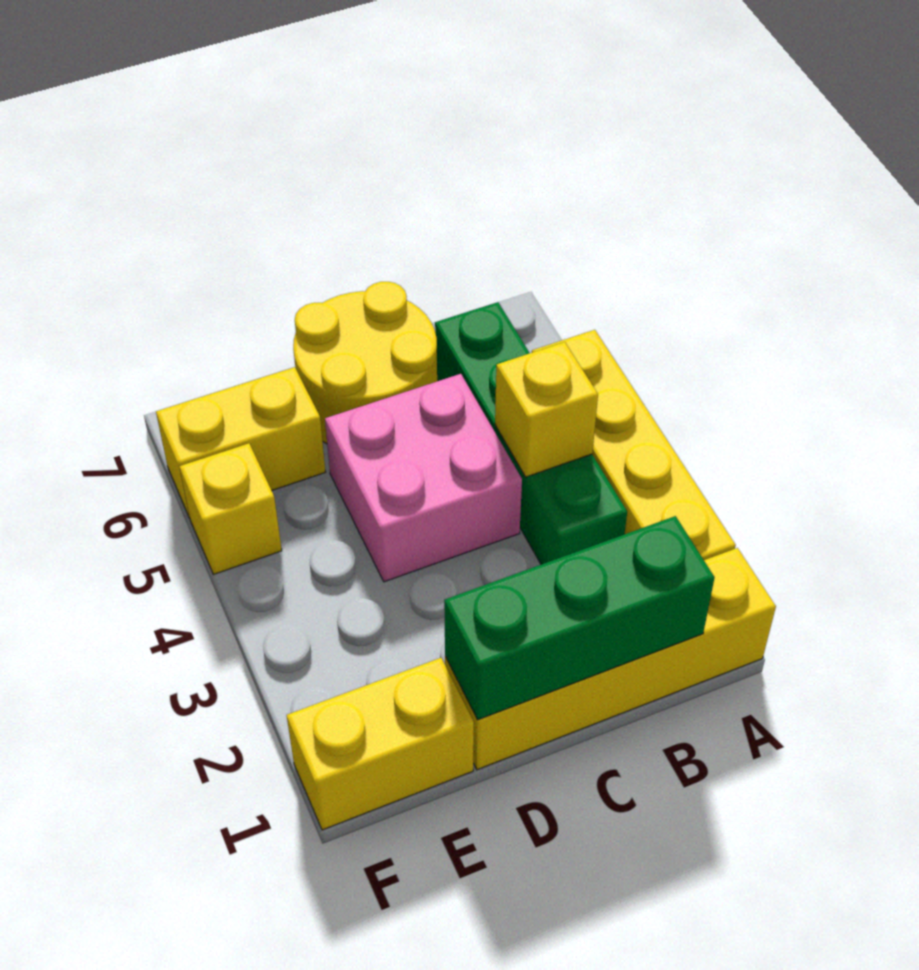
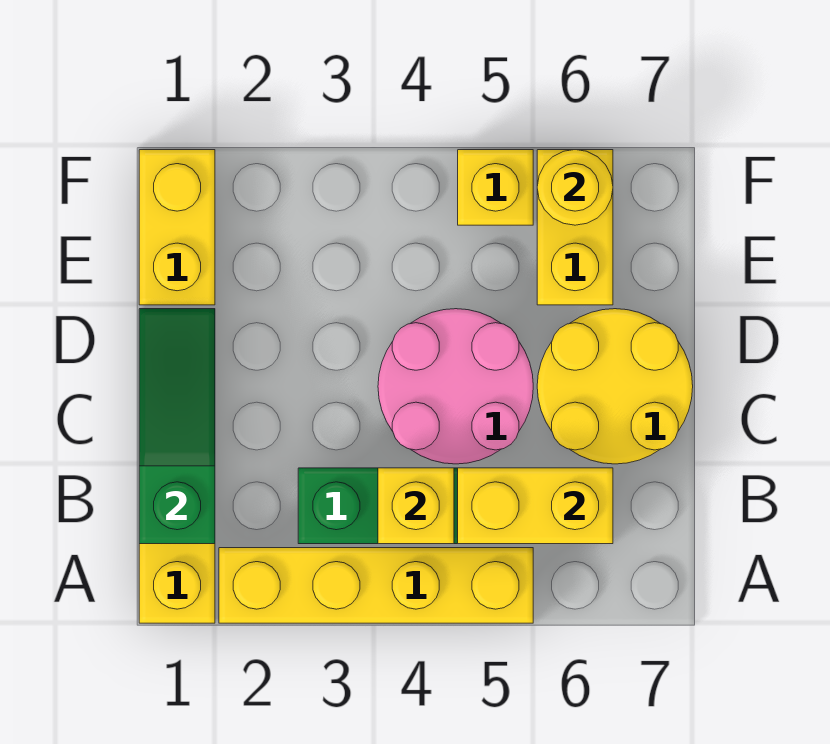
green 1x3 brick [444,516,715,720] -> green 1x3 slope [139,309,215,544]
none -> yellow 1x2 brick [458,468,613,544]
pink 2x2 brick [325,374,522,582] -> pink 2x2 round brick [378,309,533,464]
none -> yellow 1x1 round brick [537,150,613,225]

